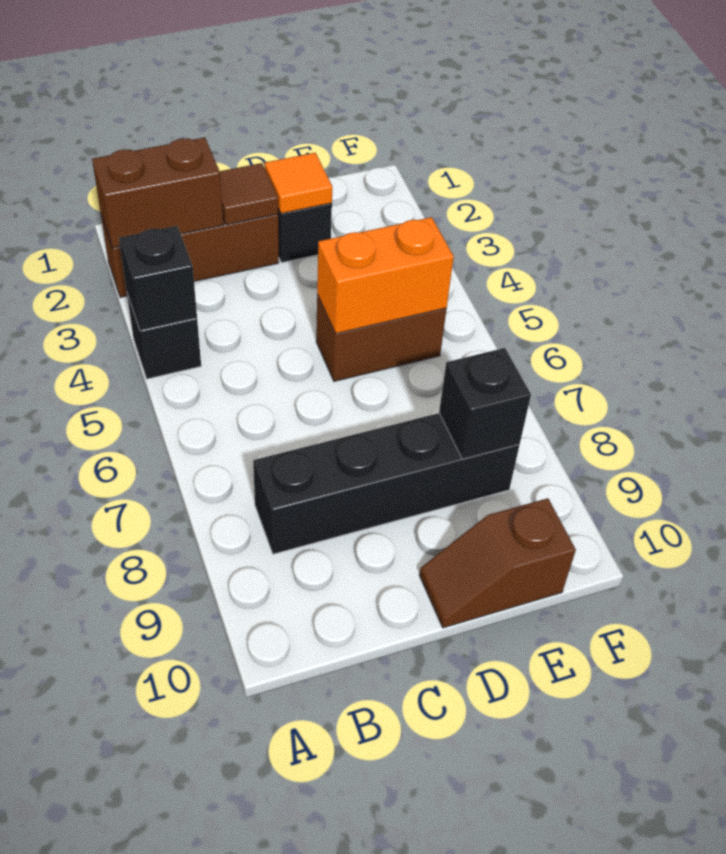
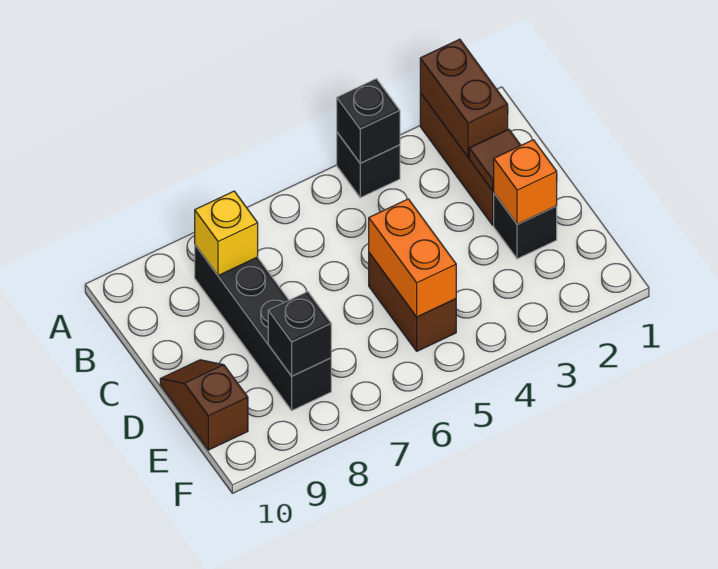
none -> yellow 1x1 brick [195,191,258,276]
orange 1x1 tile [265,153,332,214] -> orange 1x1 brick [494,140,557,224]

